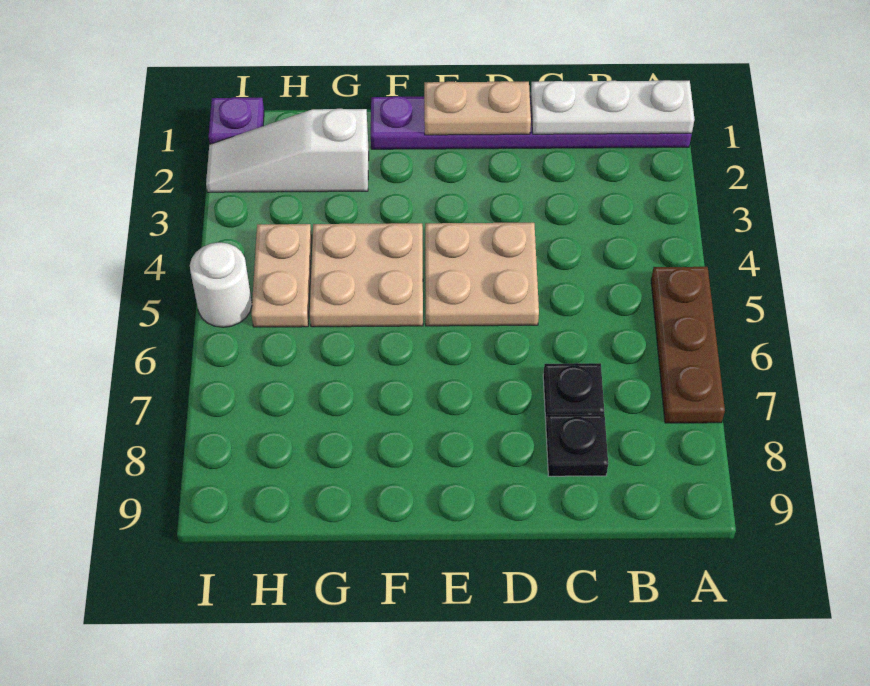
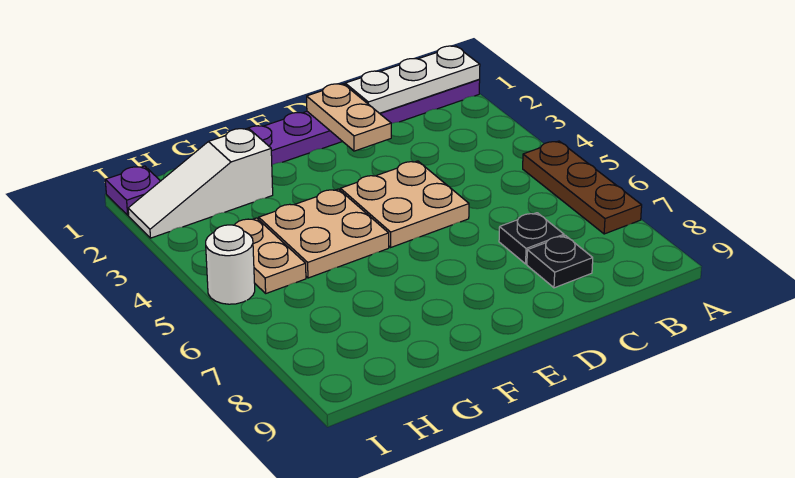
tan 1x2 plate [424,81,531,135] -> tan 1x2 plate turned to [307,84,391,151]

